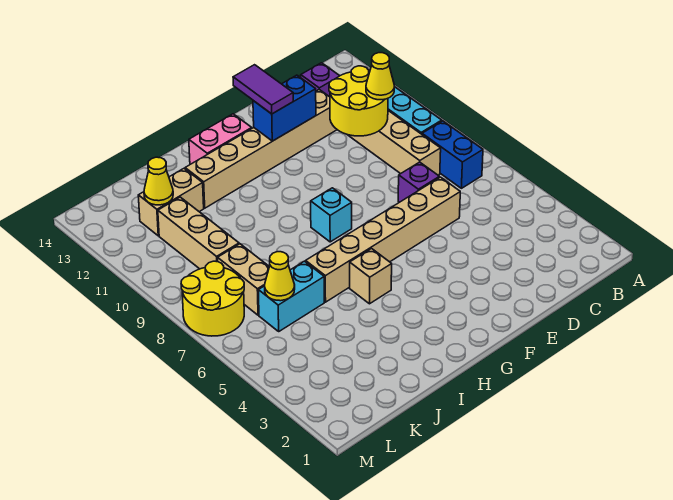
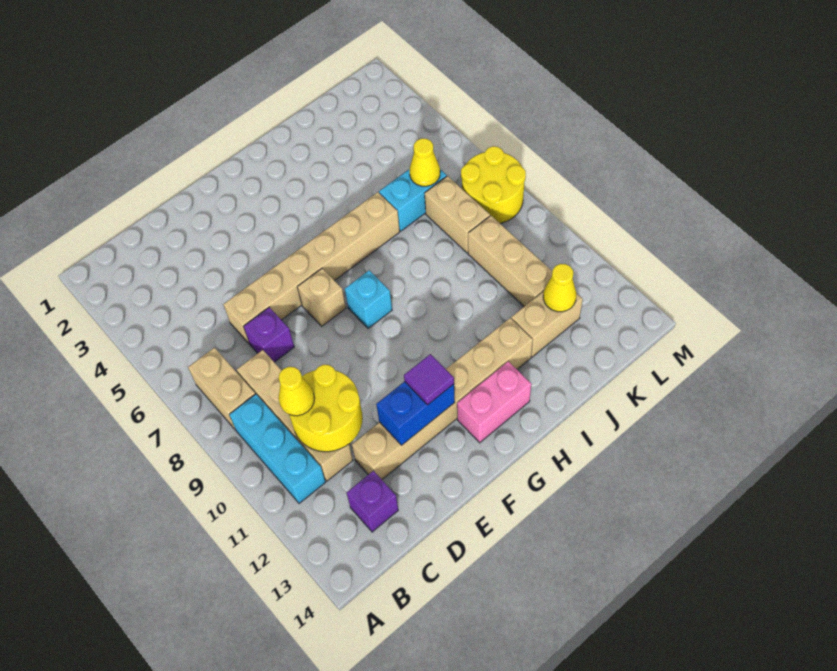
blue 1x2 brick [422,121,483,188] -> tan 1x2 brick [188,348,255,430]
purple 1x2 tile [233,65,293,114] -> purple 1x1 tile [404,354,454,405]
tan 1x1 brick [350,249,392,304] -> tan 1x1 brick moved to [297,268,346,326]

